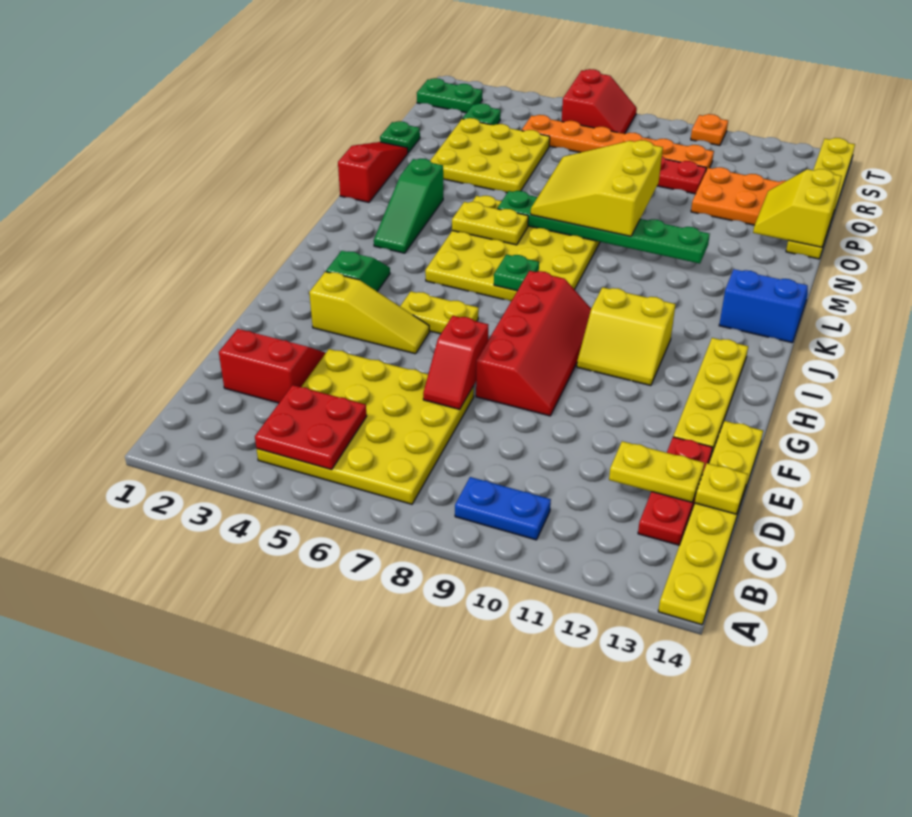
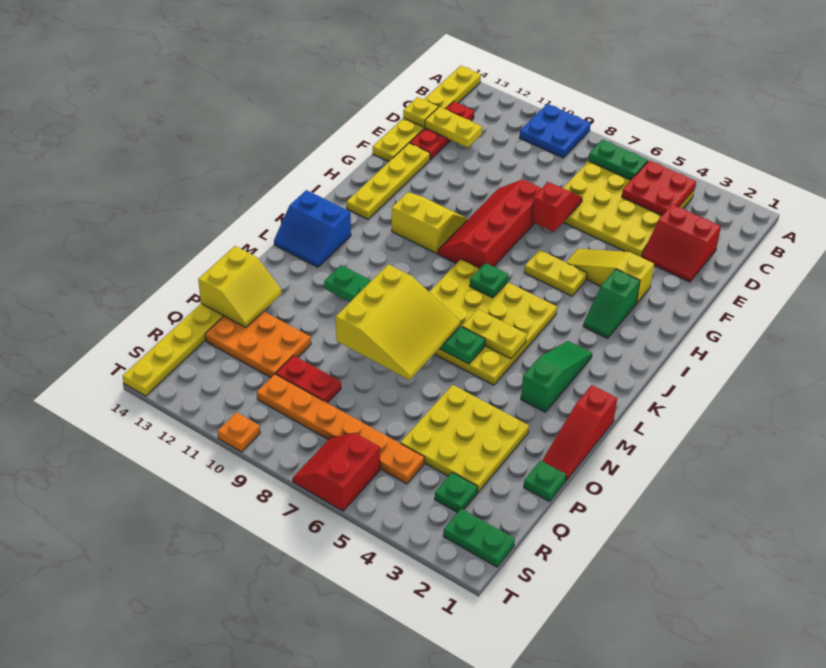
none -> green 1x2 plate [588,140,648,180]
blue 1x2 plate [455,477,551,540] -> blue 2x2 plate [519,104,591,158]

